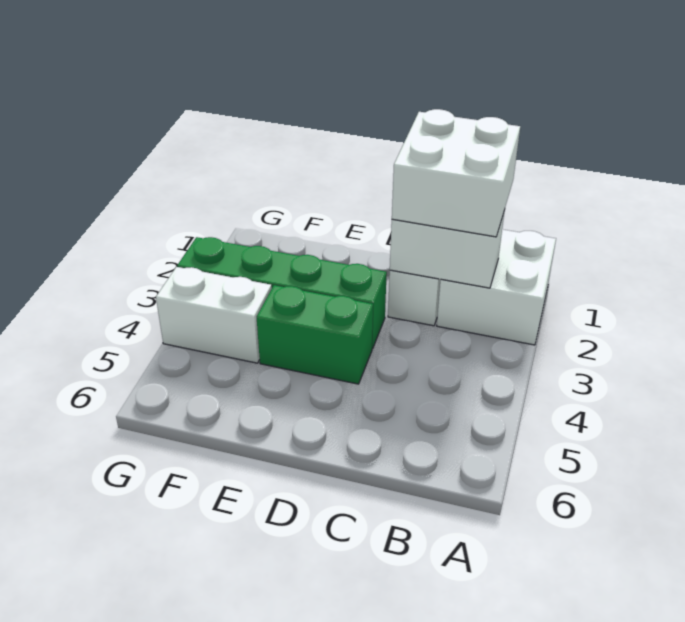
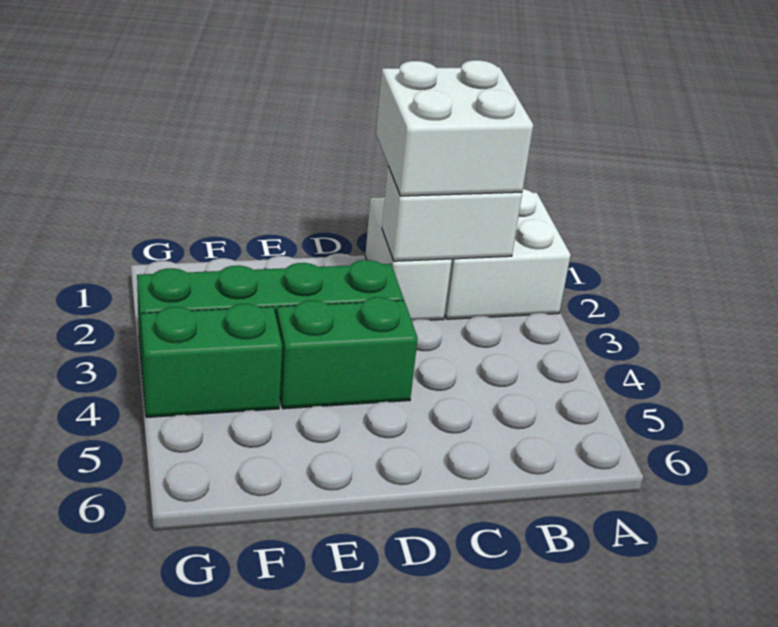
white 1x2 brick [156,267,272,363] -> green 1x2 brick [141,304,282,417]

